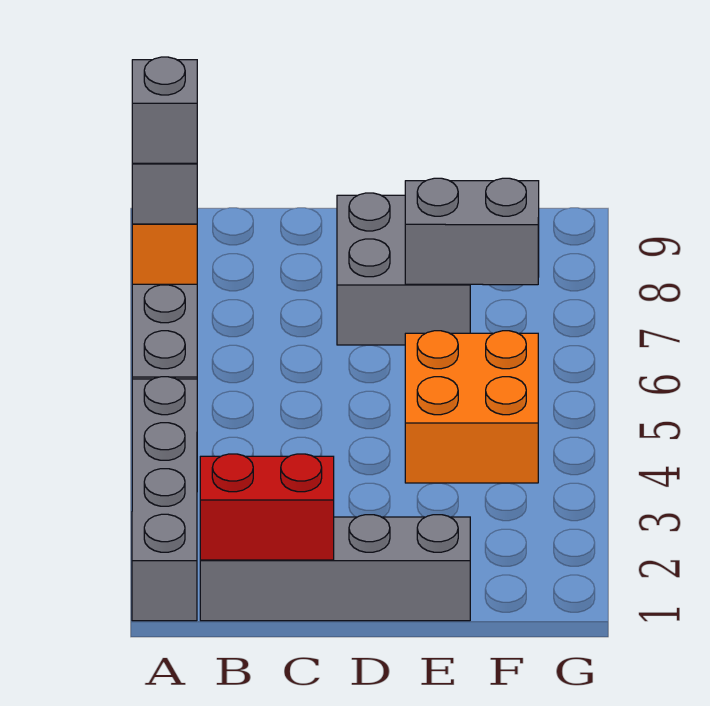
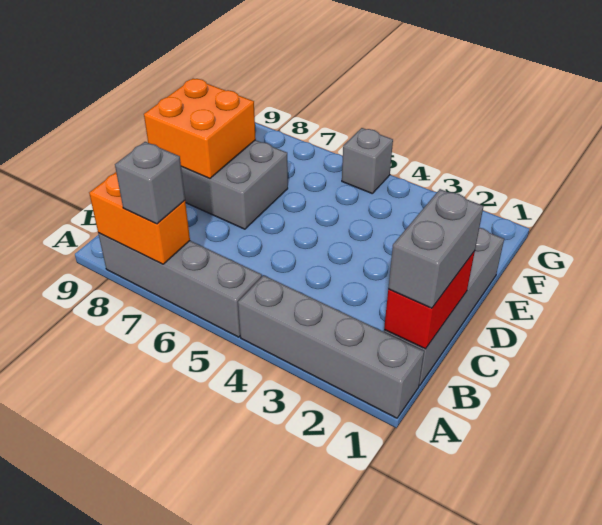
grey 1x1 brick [132,57,197,163] -> grey 1x1 brick moved to [342,128,393,193]
orange 2x2 brick [405,331,538,483] -> orange 2x2 brick moved to [144,79,256,179]
grey 1x2 brick [405,178,539,285] -> grey 1x2 brick moved to [388,189,484,308]

